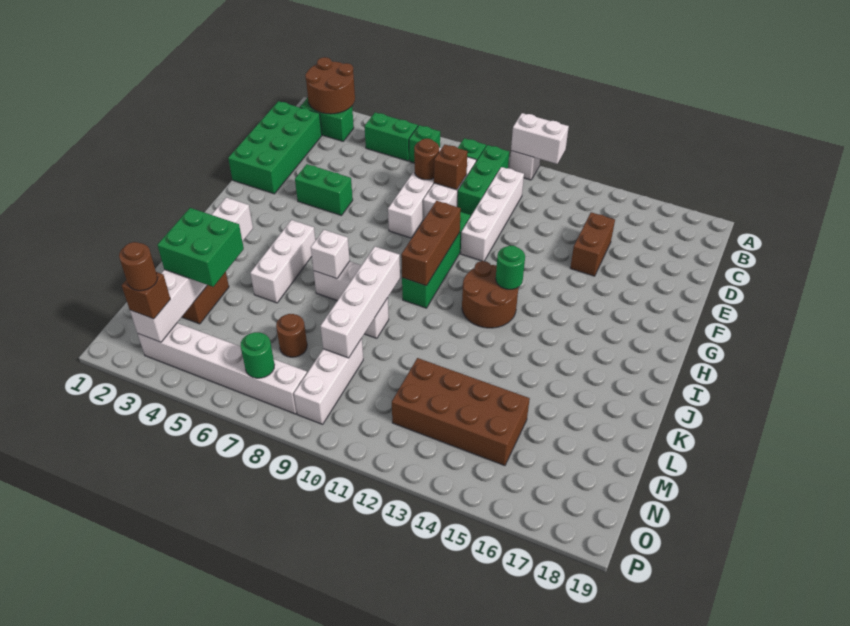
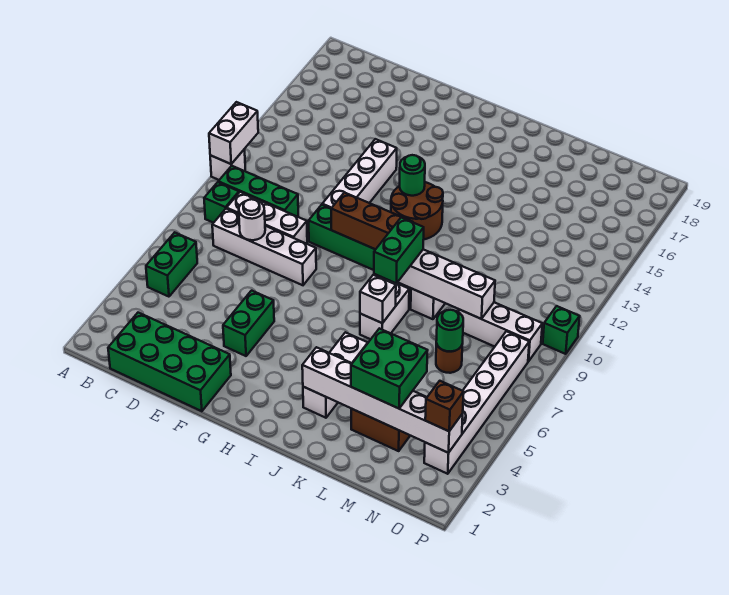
brown 2x2 round brick [305,57,355,114] -> none
green 1x2 brick [300,98,354,141] -> green 1x2 brick moved to [374,218,424,284]
green 1x1 brick [409,125,440,163] -> green 1x1 brick moved to [543,306,580,354]
white 1x4 brick [461,167,524,261] -> white 1x4 brick turned to [322,139,397,208]
brown 1x1 round brick [414,139,439,180] -> white 1x1 round brick [239,199,265,240]
brown 1x1 brick [434,144,467,190] -> none
brown 1x2 brick [570,212,615,276] -> none
white 1x3 brick [250,220,315,303] -> white 1x3 brick turned to [303,332,368,418]
brown 2x4 brick [392,358,530,466] -> none
brown 1x1 round brick [119,242,158,291] -> none
green 1x1 round brick [240,332,275,378] -> green 1x1 round brick moved to [436,310,463,352]

